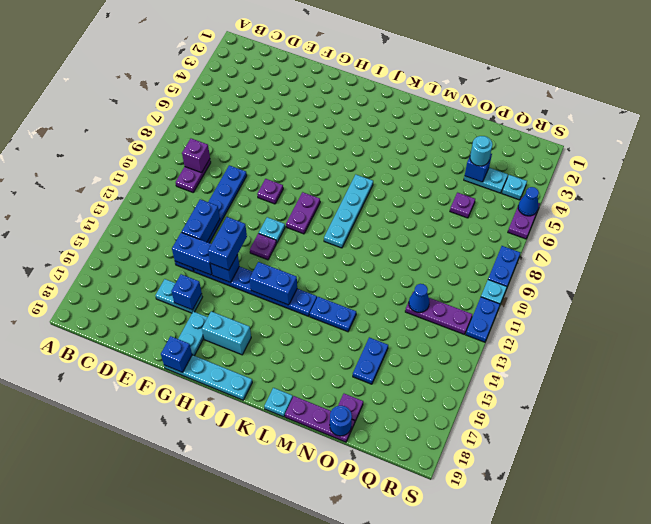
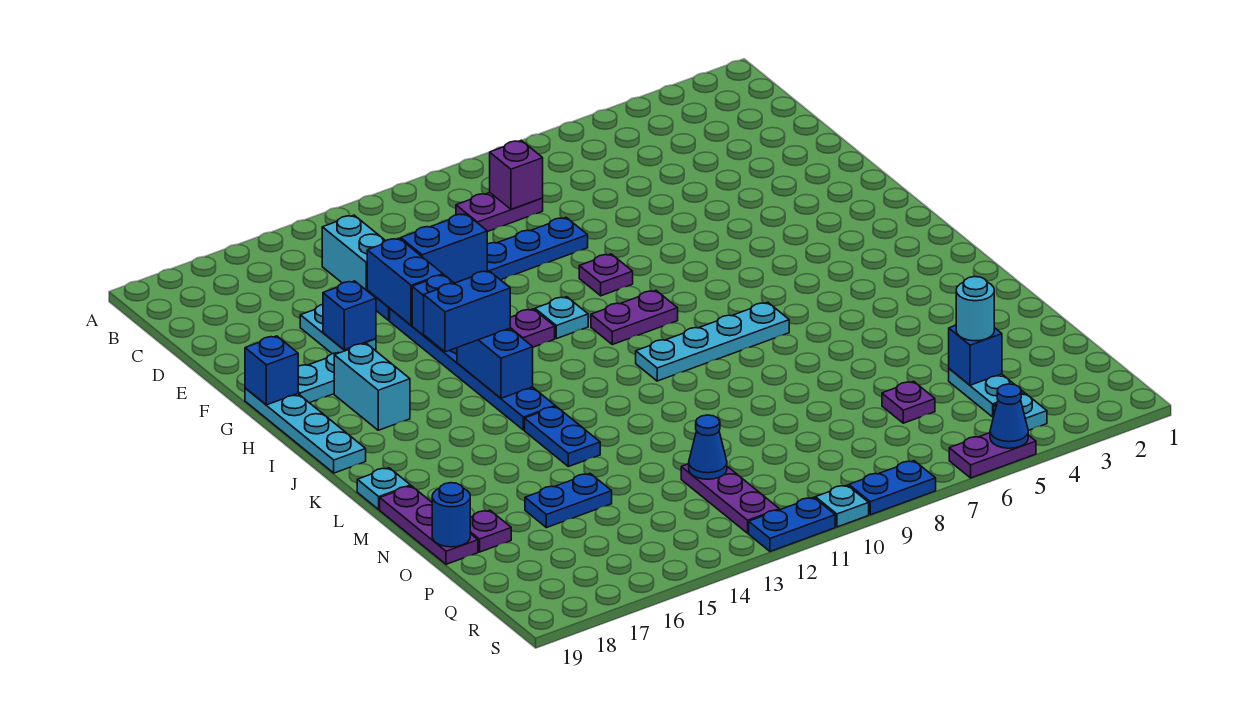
none -> cyan 1x2 brick [322,215,385,291]
blue 1x2 brick [208,217,247,270] -> blue 1x2 brick moved to [424,271,510,352]

